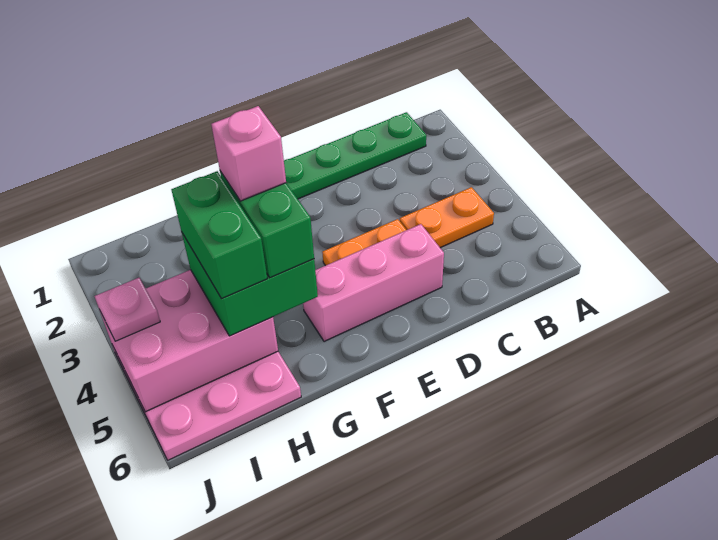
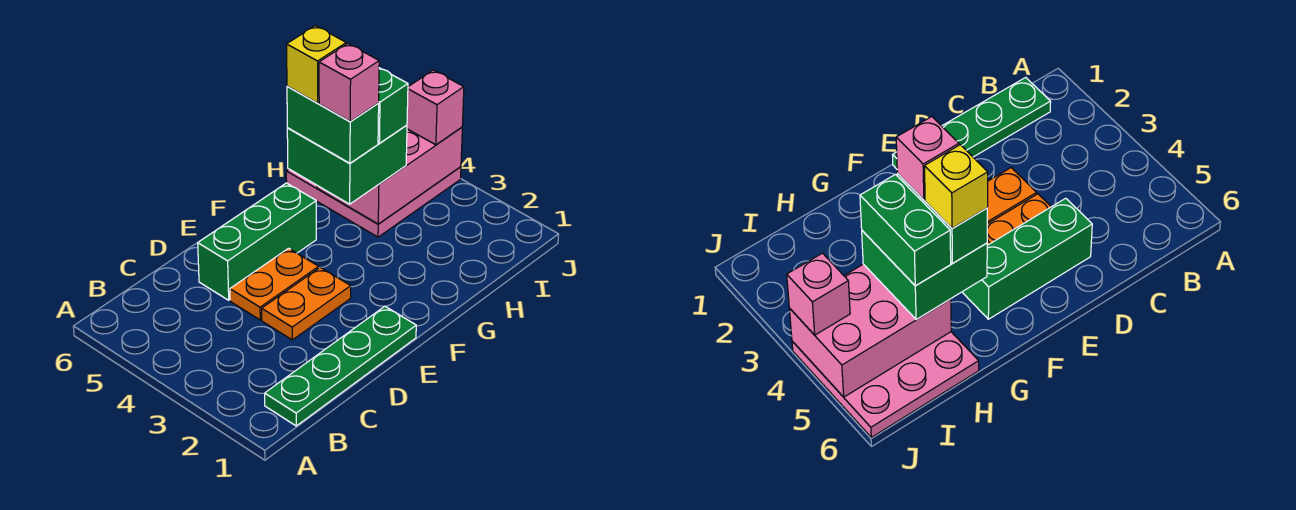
orange 1x2 plate [400,187,494,248] -> orange 1x2 plate moved to [262,267,351,340]
pink 1x3 brick [303,224,444,342] -> green 1x3 brick [198,183,316,300]
none -> yellow 1x1 brick [287,26,346,103]
pink 1x1 plate [94,278,160,341] -> pink 1x1 brick [407,70,464,145]

